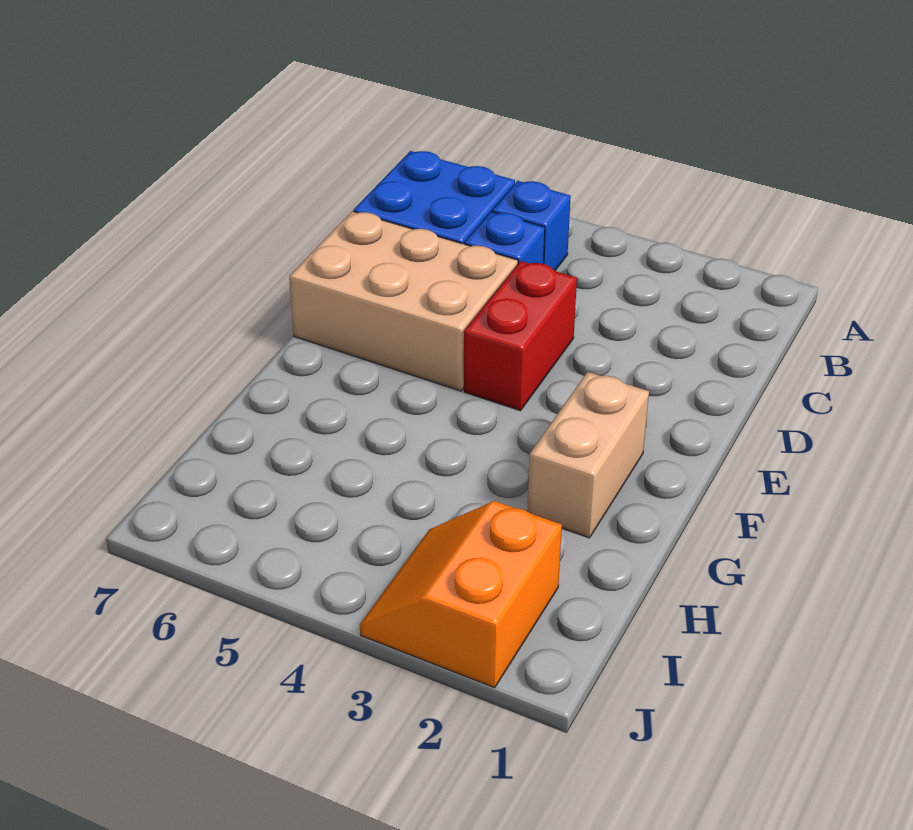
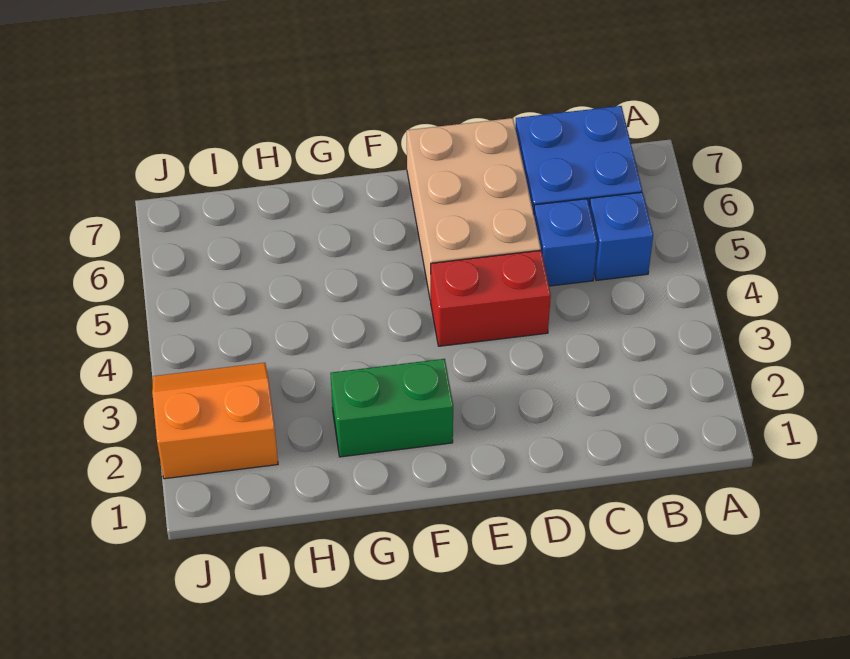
tan 1x2 brick [527,372,649,538] -> green 1x2 brick [330,359,453,457]

